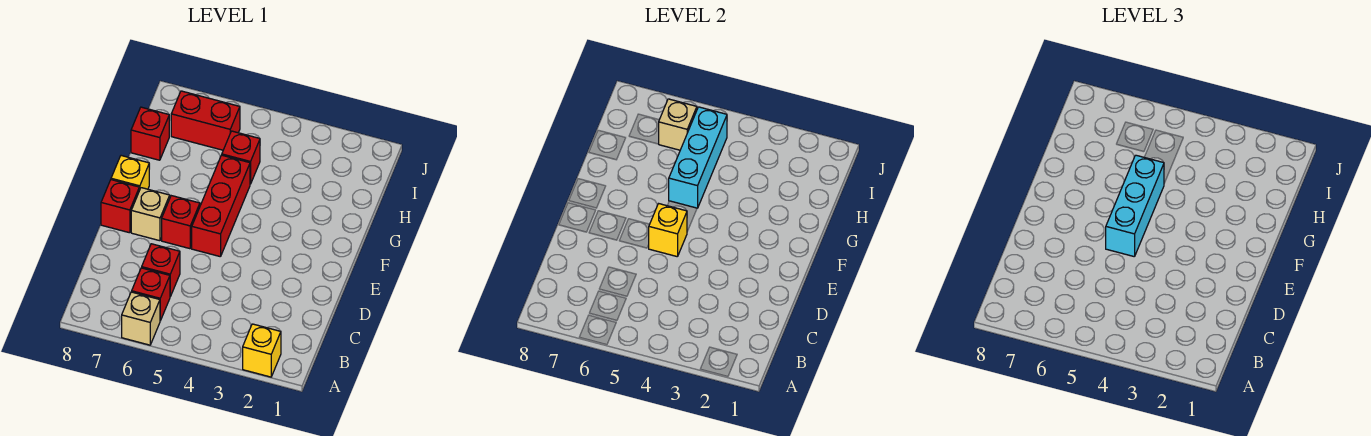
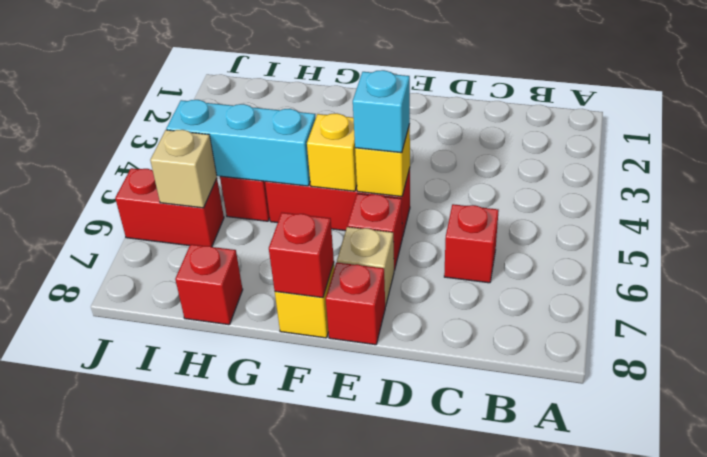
yellow 1x1 brick [243,324,281,377] -> yellow 1x1 brick moved to [307,113,357,191]
tan 1x1 brick [122,292,160,345] -> none
red 1x1 brick [132,268,170,321] -> red 1x1 brick moved to [269,213,334,298]
cyan 1x3 brick [1106,155,1164,257] -> cyan 1x1 brick [353,70,410,153]
red 1x2 brick [171,91,240,150] -> red 1x2 brick turned to [115,168,224,247]

